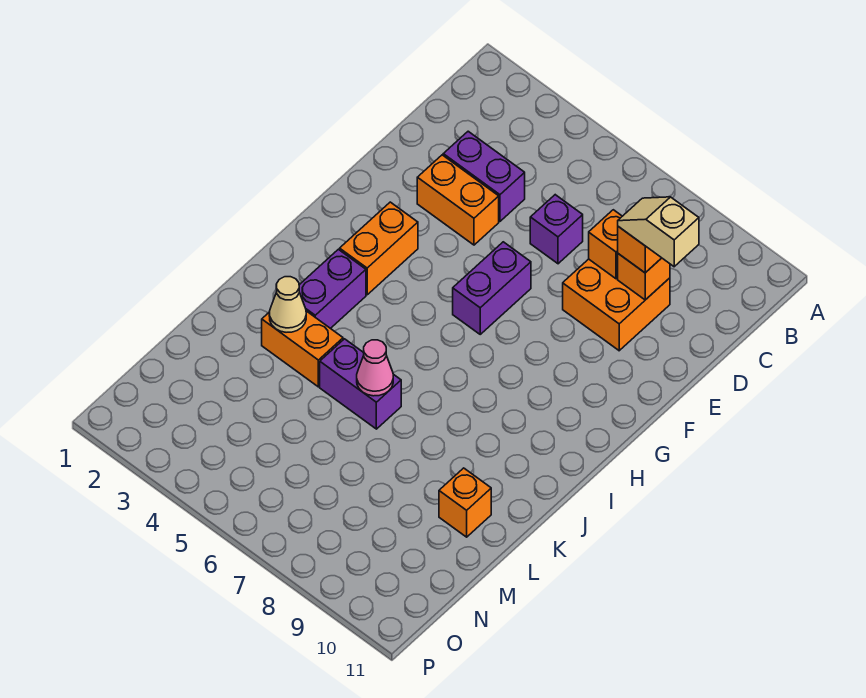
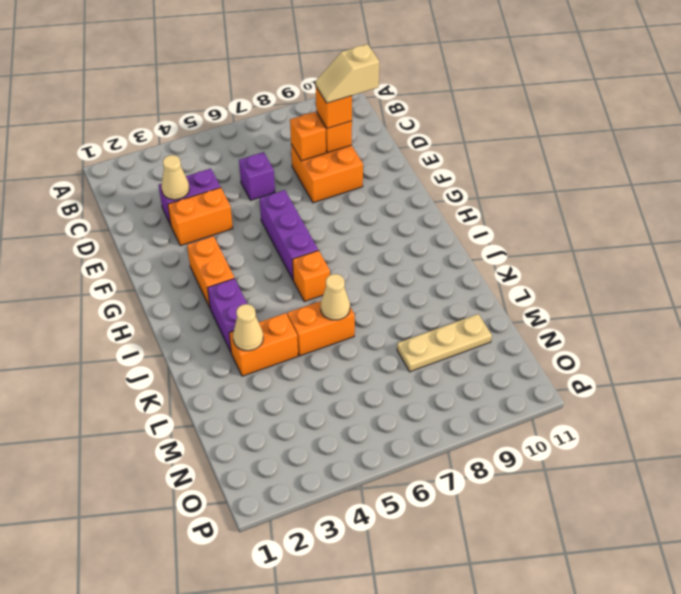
none -> tan 1x1 cone [161,155,189,200]
purple 1x2 brick [453,242,531,334] -> purple 1x3 brick [260,190,318,280]
purple 1x2 brick [320,339,401,429] -> orange 1x2 brick [287,301,355,356]
pink 1x1 cone [357,340,393,396] -> tan 1x1 cone [321,274,350,320]
orange 1x1 brick [439,468,491,537] -> orange 1x1 brick moved to [292,250,330,302]
none -> tan 1x3 plate [397,314,492,372]

